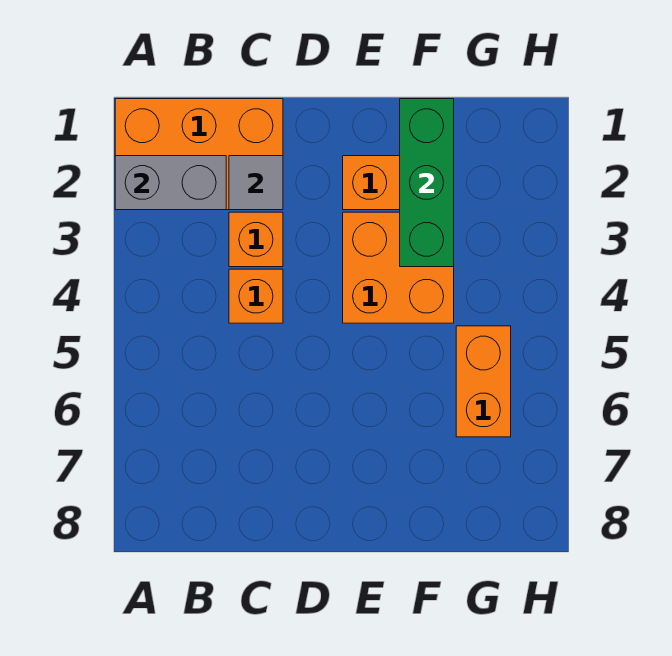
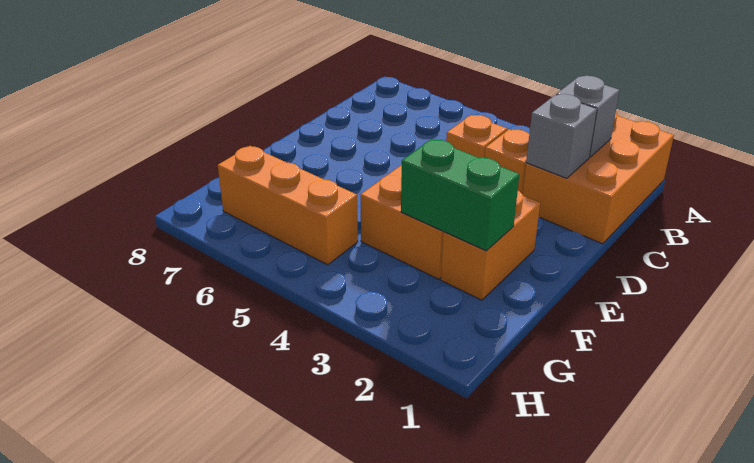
grey 1x2 brick [115,156,226,210] -> grey 1x1 brick [557,76,620,157]
grey 1x1 tile [229,156,283,210] -> grey 1x1 brick [526,94,597,178]
green 1x3 brick [400,99,454,267] -> green 1x2 brick [401,139,519,251]
orange 1x2 brick [456,326,511,437] -> orange 1x3 brick [218,146,358,265]

